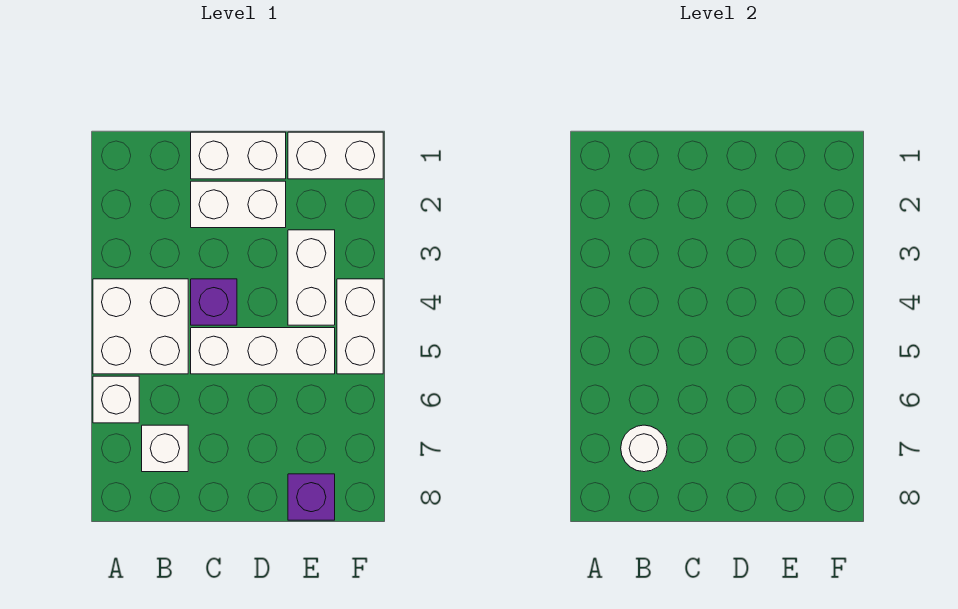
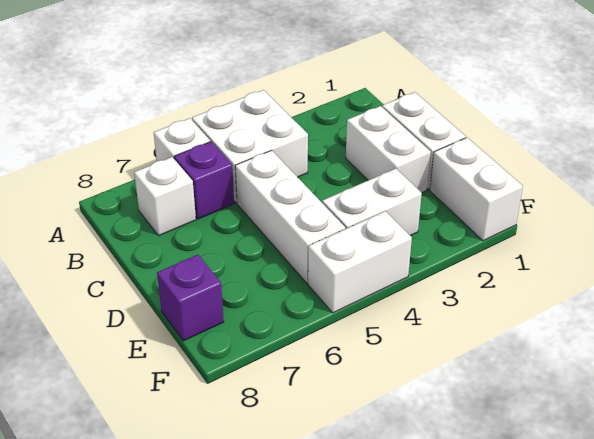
white 1x1 round brick [621,425,667,472] -> none
purple 1x1 brick [191,279,237,325] -> purple 1x1 brick moved to [174,142,234,219]

